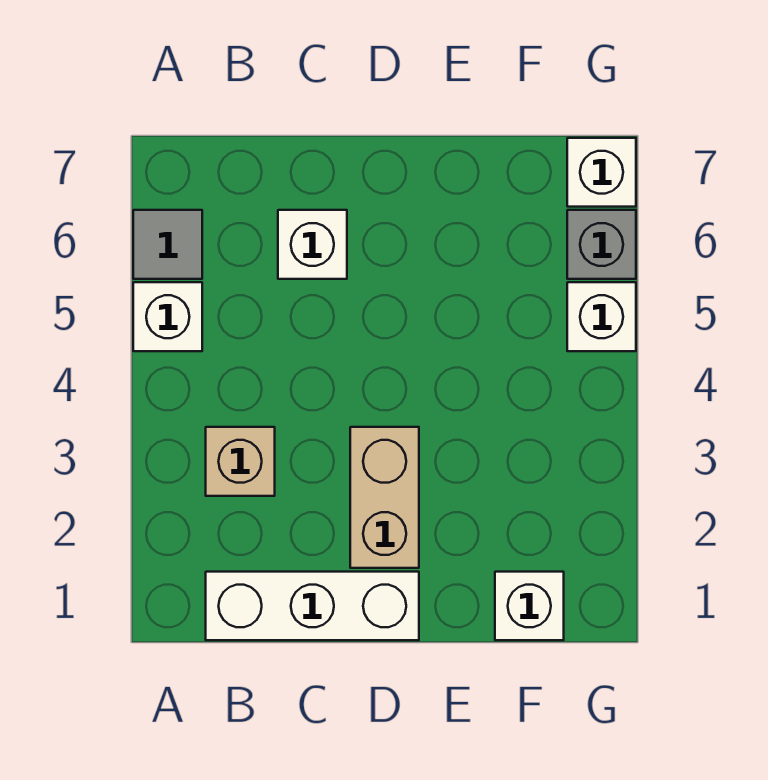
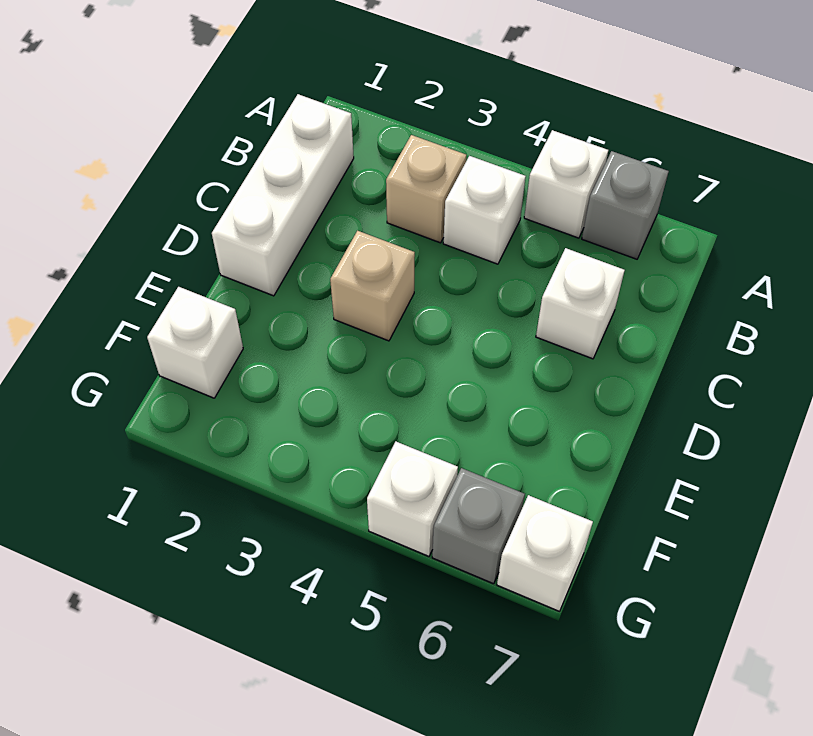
grey 1x1 tile [133,210,202,279] -> grey 1x1 brick [582,151,669,259]
none -> white 1x1 brick [443,156,526,264]
tan 1x2 brick [350,427,419,568] -> tan 1x1 brick [330,231,415,341]

